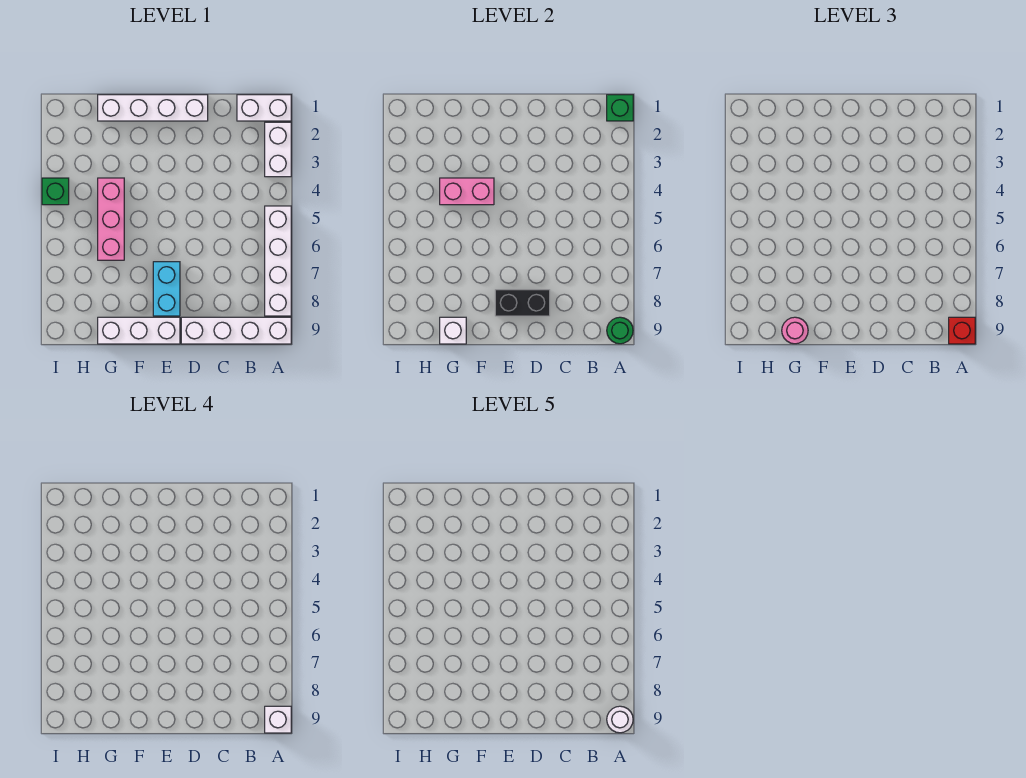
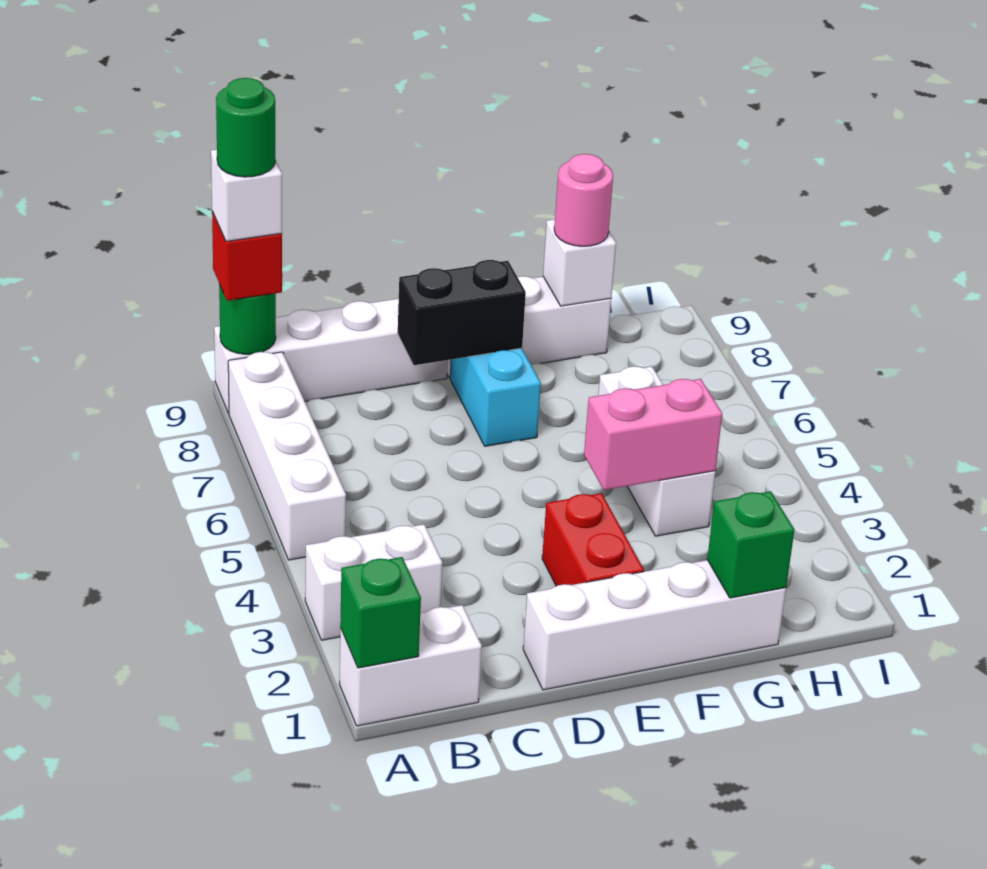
white 1x2 brick [265,122,291,177] -> white 1x2 brick turned to [305,524,442,640]
white 1x1 round brick [607,706,633,733] -> green 1x1 round brick [216,78,275,177]
none -> red 1x2 brick [542,493,644,586]
pink 1x3 brick [98,178,124,260] -> white 1x3 brick [598,366,715,536]
green 1x1 brick [42,178,69,205] -> green 1x1 brick moved to [707,491,794,598]

